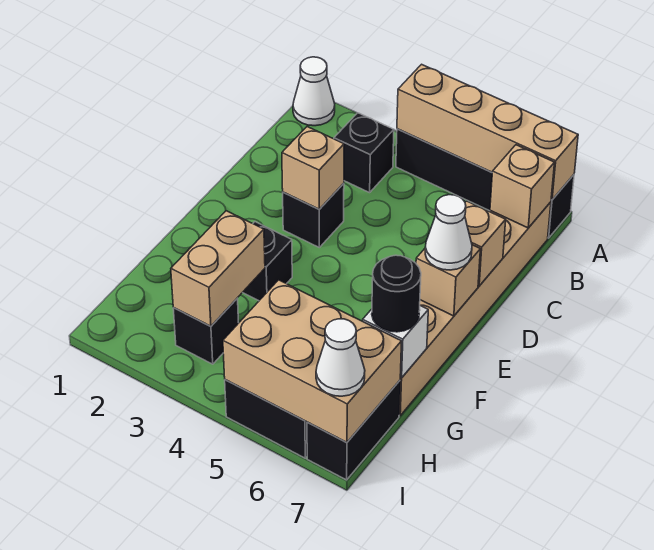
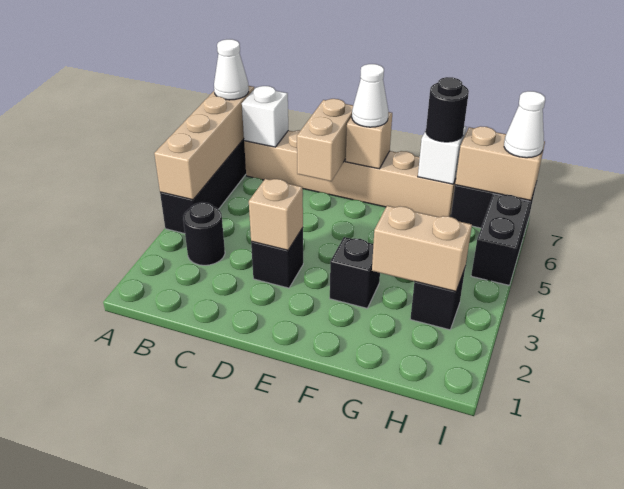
white 1x1 cone [293,57,335,126] -> white 1x1 cone moved to [214,39,249,100]
black 1x1 brick [334,113,394,193] -> black 1x1 round brick [183,202,225,265]
tan 1x1 brick [490,145,555,228] -> white 1x1 brick [242,86,288,147]
tan 1x1 brick [465,201,506,286] -> tan 1x2 brick [297,99,353,181]
tan 2x3 brick [223,280,402,442] -> tan 1x2 brick [455,126,545,200]

